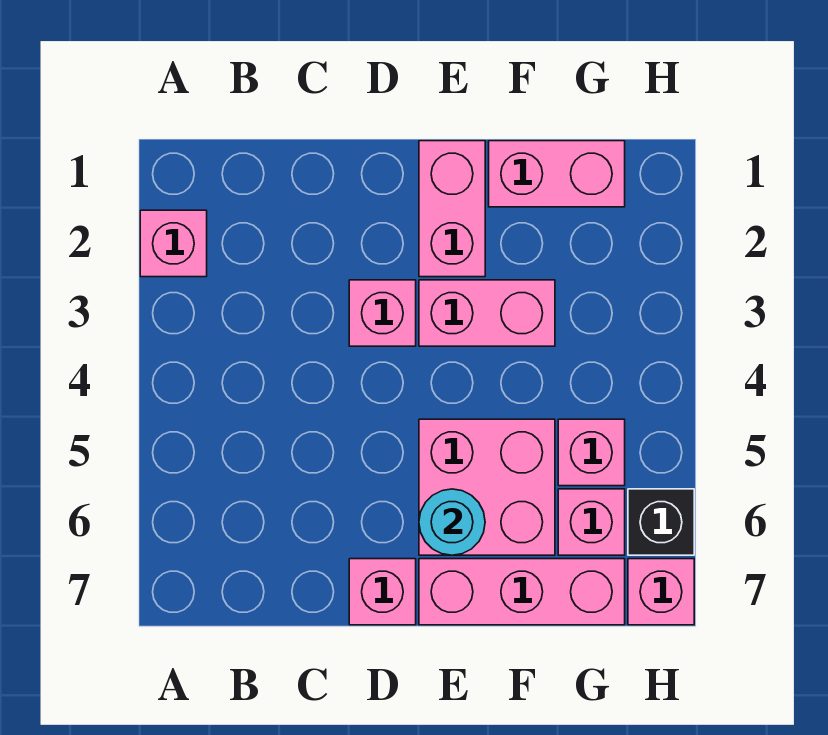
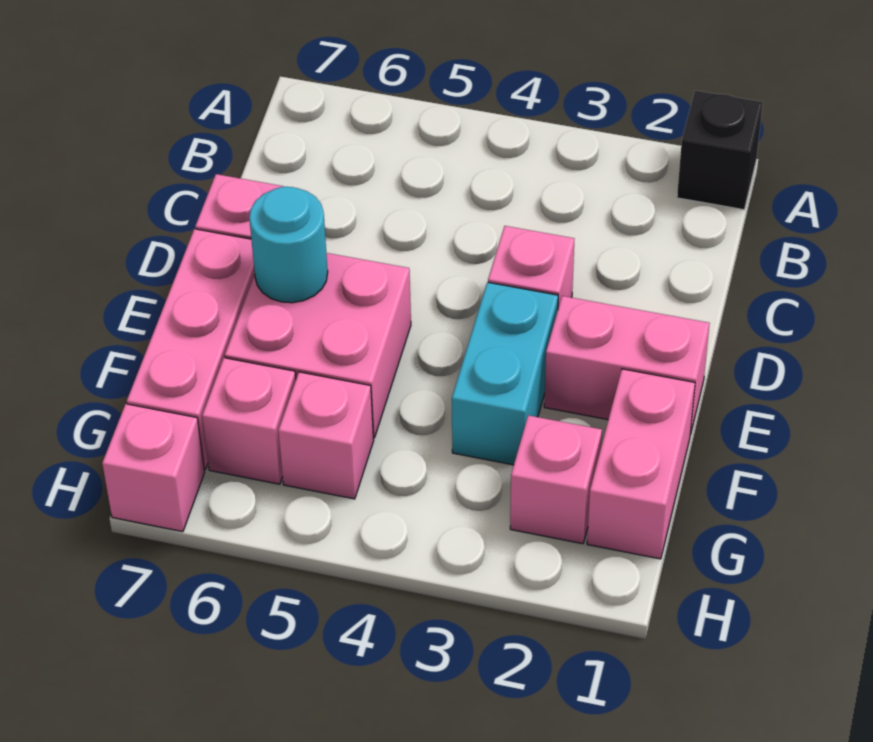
pink 1x1 brick [140,210,207,277] -> pink 1x1 brick moved to [510,415,602,544]
pink 1x2 brick [419,280,555,346] -> cyan 1x2 brick [452,282,558,465]
black 1x1 brick [628,489,694,555] -> black 1x1 brick moved to [677,91,763,210]

